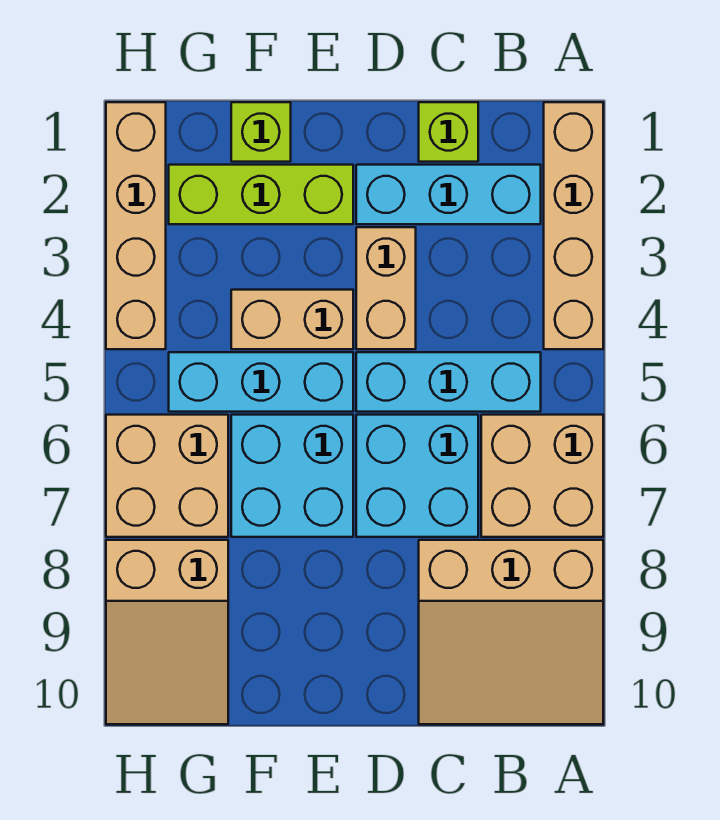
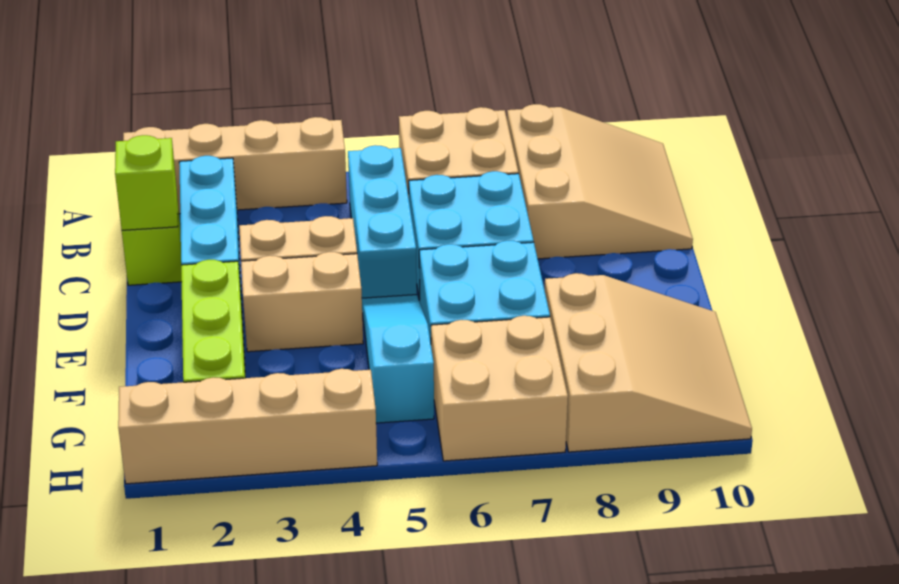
tan 1x2 brick [231,290,353,349] -> tan 1x2 brick turned to [241,252,363,352]
cyan 1x3 brick [169,352,353,412] -> cyan 1x3 slope [362,295,434,423]
lime 1x1 brick [231,102,291,162] -> lime 1x1 brick moved to [115,135,178,230]
tan 2x3 slope [106,540,228,724] -> tan 3x3 slope [545,273,752,452]

